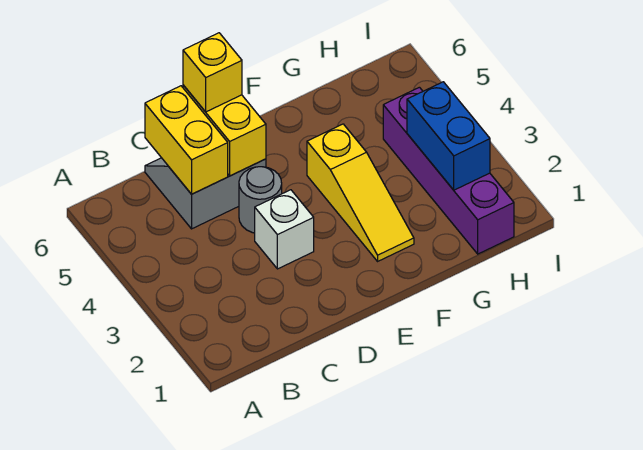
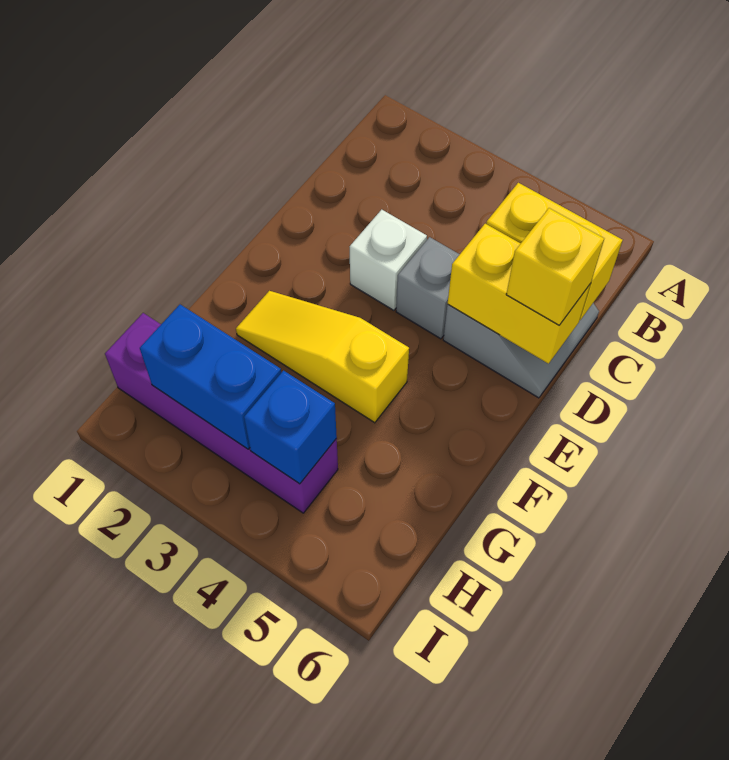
grey 1x1 round brick [239,167,282,233] -> grey 1x1 brick [396,237,460,339]
none -> blue 1x1 brick [244,371,337,484]

